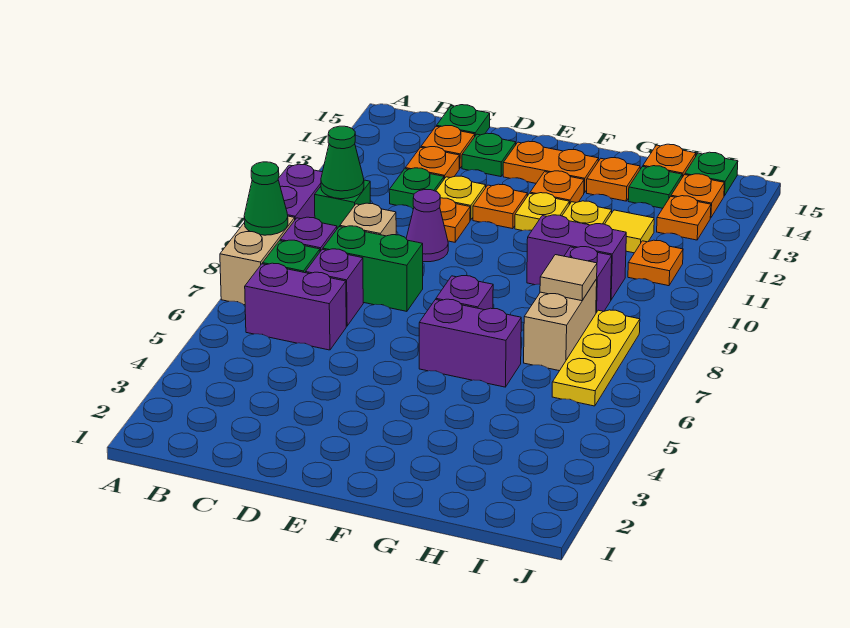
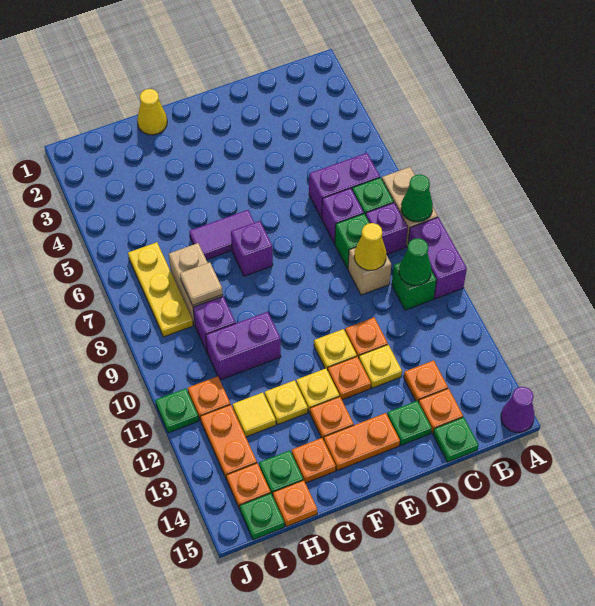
green 1x2 brick [323,226,423,311] -> green 1x1 brick [335,214,369,269]
none -> yellow 1x1 cone [354,223,386,270]
green 1x1 plate [389,168,444,209] -> green 1x1 plate moved to [155,388,199,433]
purple 1x1 cone [406,190,448,262] -> purple 1x1 cone moved to [501,387,534,433]
none -> yellow 1x1 plate [314,329,357,370]
purple 1x2 brick [419,299,521,387] -> purple 1x2 tile [189,210,255,260]
none -> yellow 1x1 cone [137,89,167,135]
orange 1x1 plate [657,196,711,240] -> orange 1x2 plate [200,405,257,479]

